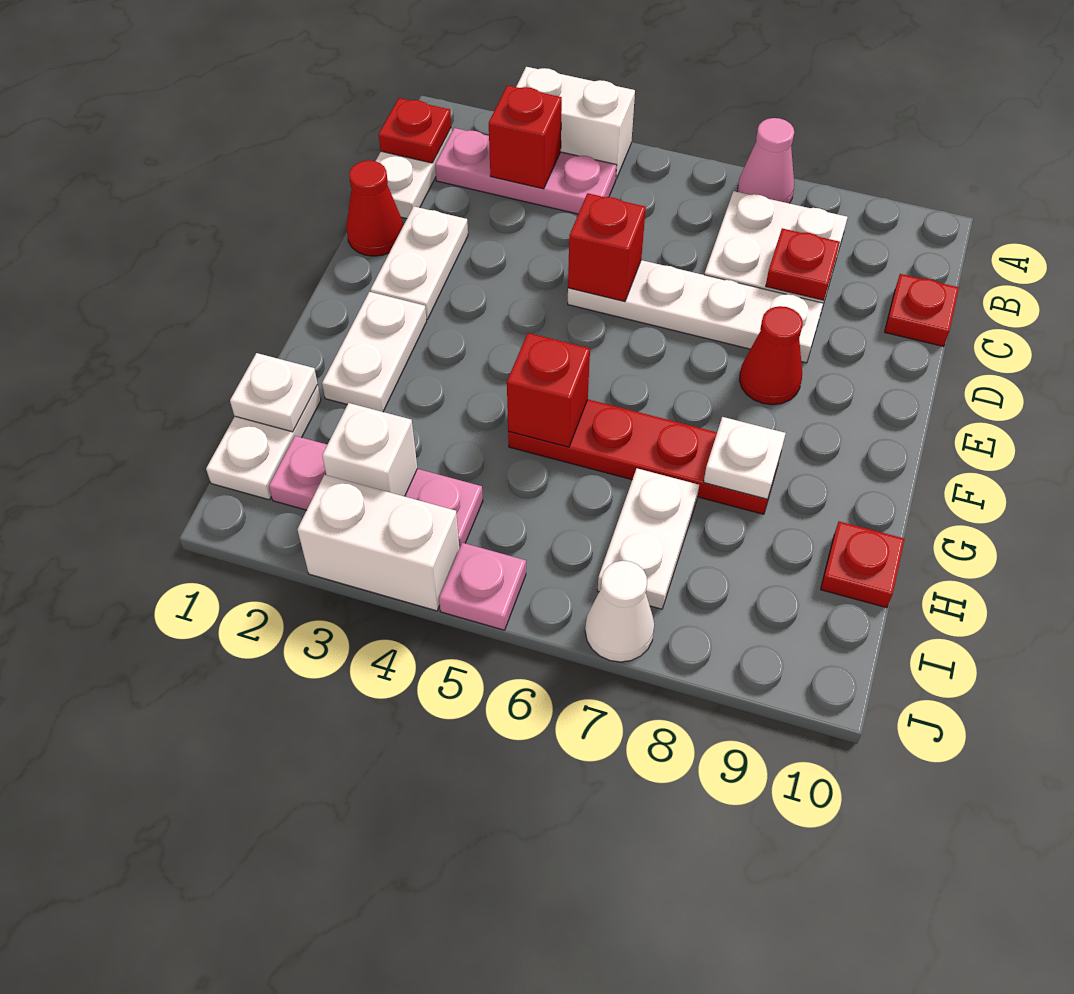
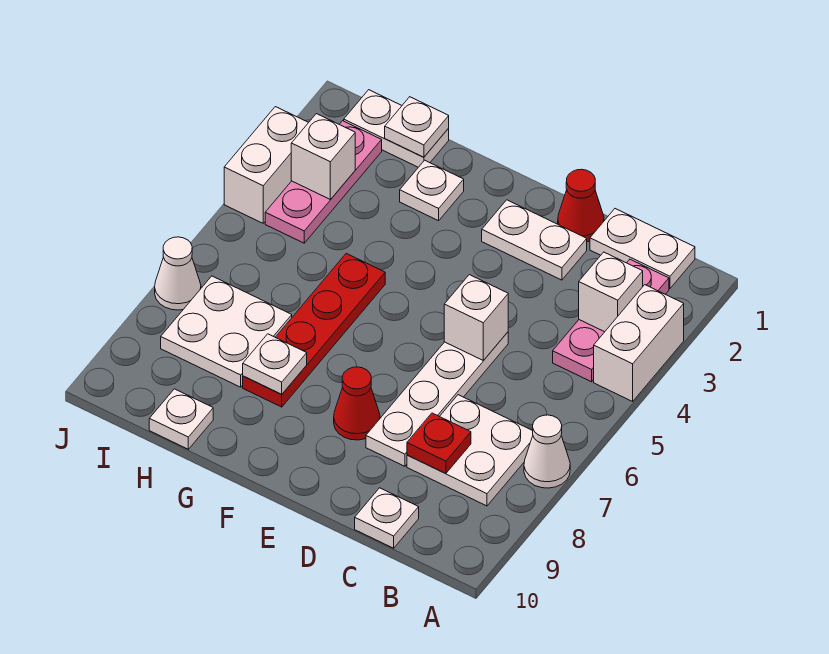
pink 1x1 cone [737,118,794,203] -> white 1x1 cone [524,415,570,488]
red 1x1 plate [379,98,451,163] -> none
red 1x1 brick [489,85,562,189] -> white 1x1 brick [579,252,643,332]
red 1x1 plate [885,274,959,347] -> white 1x1 plate [355,488,419,548]
red 1x1 brick [568,193,646,302] -> white 1x1 brick [444,275,508,361]
white 1x2 plate [322,292,427,412] -> white 1x1 plate [400,160,464,221]
red 1x1 brick [507,333,590,447] -> none
white 1x2 plate [597,468,699,609] -> white 2x2 plate [161,276,292,387]
red 1x1 plate [821,521,905,608] -> white 1x1 plate [149,389,213,449]
pink 1x1 plate [439,543,526,630] -> none

